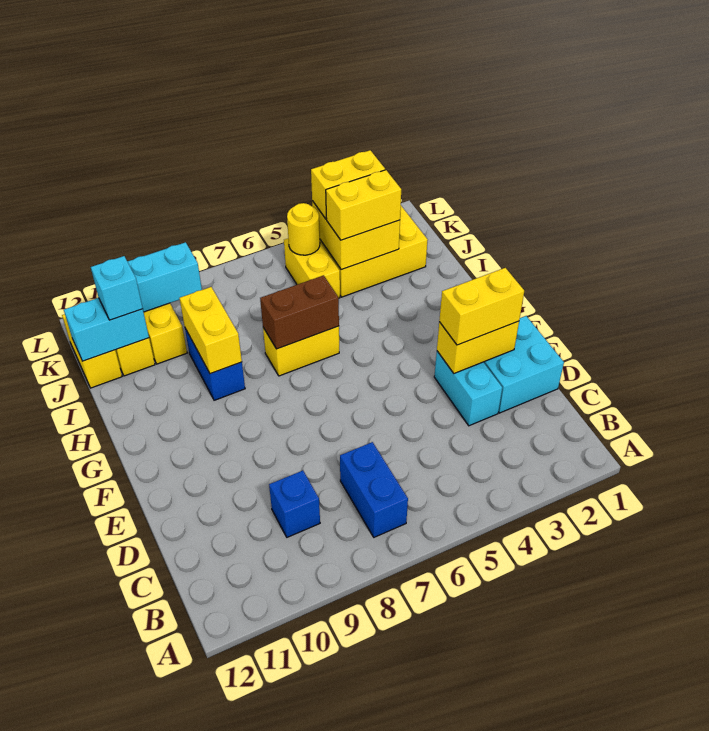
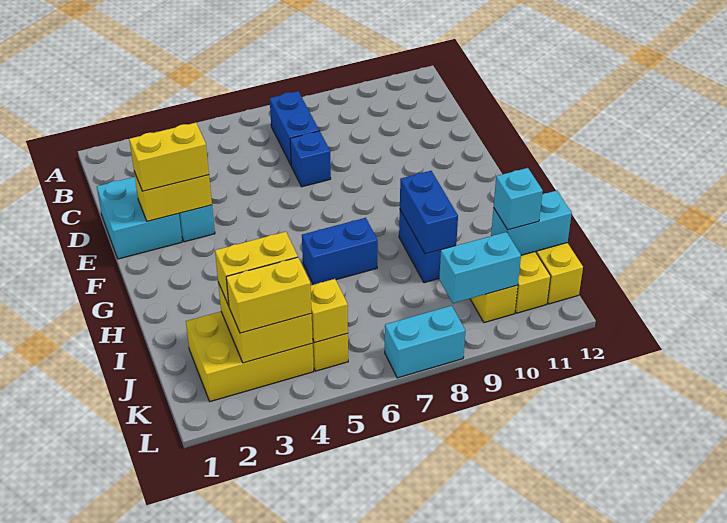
blue 1x1 brick [269,471,320,537] -> blue 1x1 brick moved to [290,131,331,187]
yellow 1x2 brick [263,326,339,376] -> blue 1x2 brick [302,218,378,285]
brown 1x2 brick [260,275,339,349] -> none
yellow 1x2 brick [180,287,242,374] -> blue 1x2 brick [400,171,458,254]
yellow 1x1 round brick [287,203,320,255] -> yellow 1x1 brick [311,279,348,343]
none -> cyan 1x2 brick [385,306,465,378]

